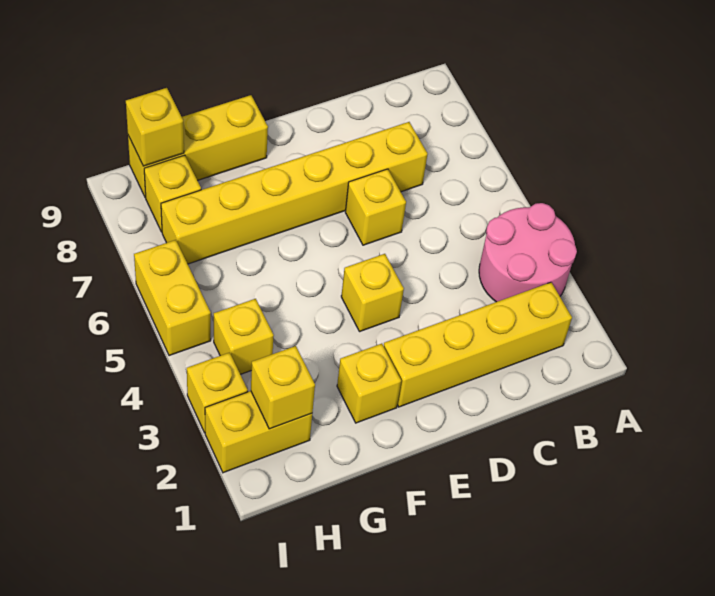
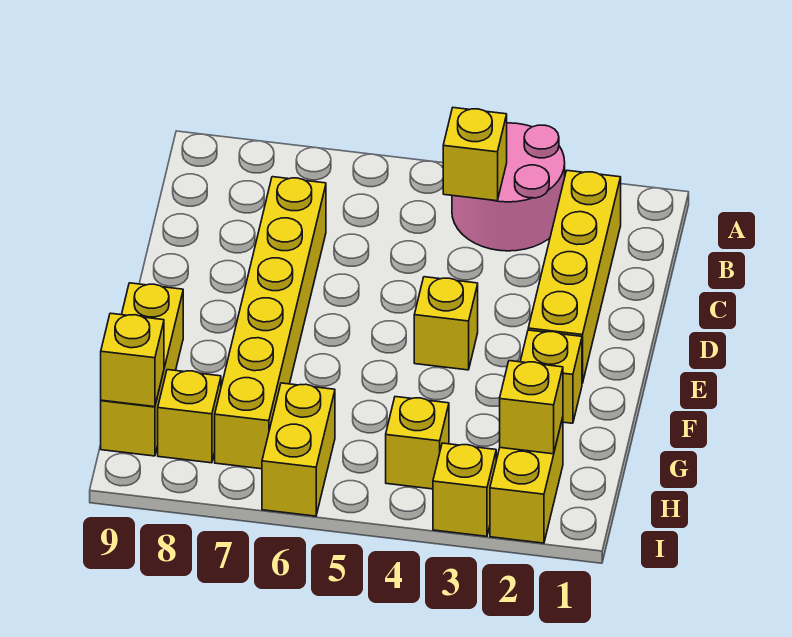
yellow 1x1 brick [345,169,406,245] -> yellow 1x1 brick moved to [443,108,507,201]
yellow 1x2 brick [134,240,211,356] -> yellow 1x2 brick turned to [262,383,335,516]

